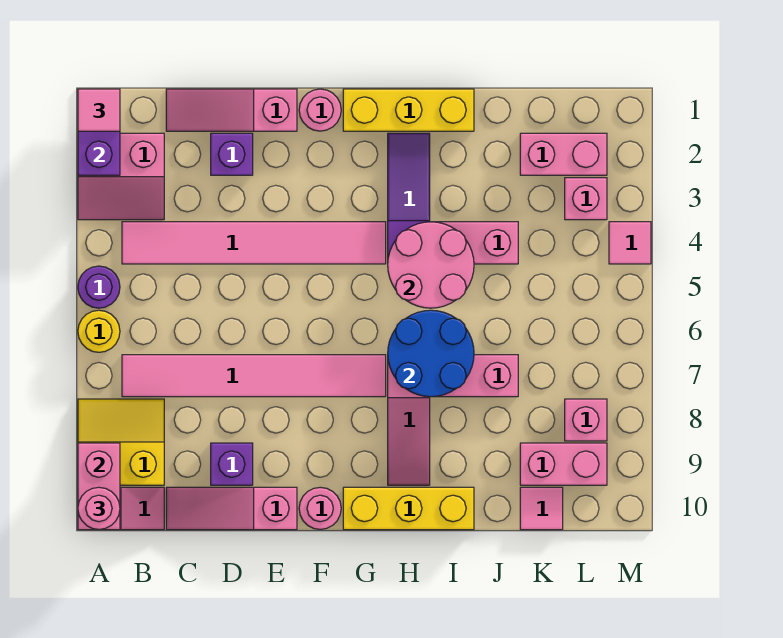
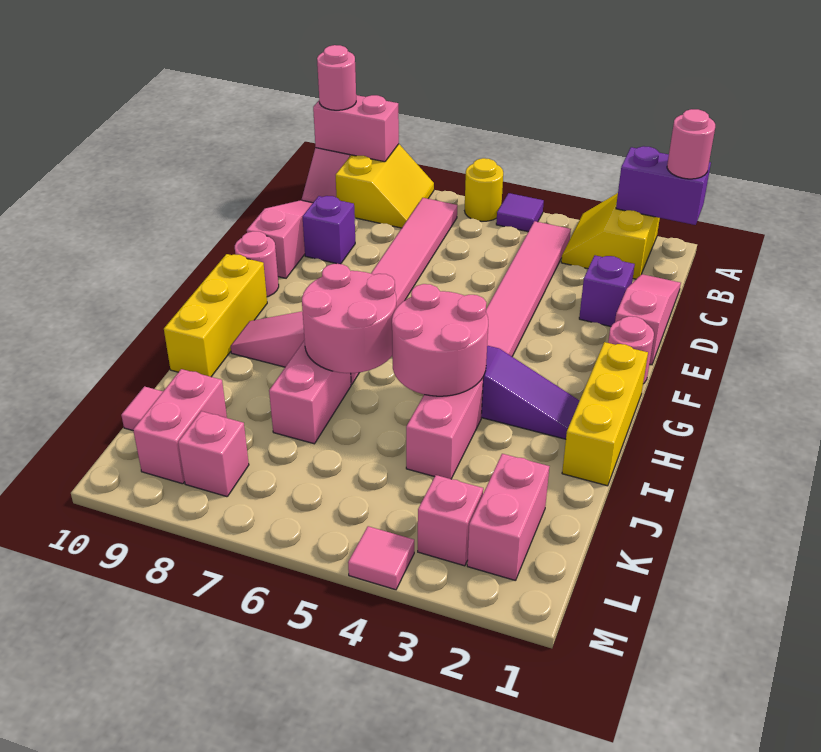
pink 1x1 tile [78,89,120,131] -> pink 1x1 round brick [667,109,715,179]
pink 2x2 slope [78,133,164,220] -> yellow 2x2 slope [561,193,660,279]
purple 1x1 round brick [78,266,120,308] -> purple 1x1 tile [496,193,544,232]
blue 2x2 round brick [388,310,474,397] -> pink 2x2 round brick [302,264,396,373]

